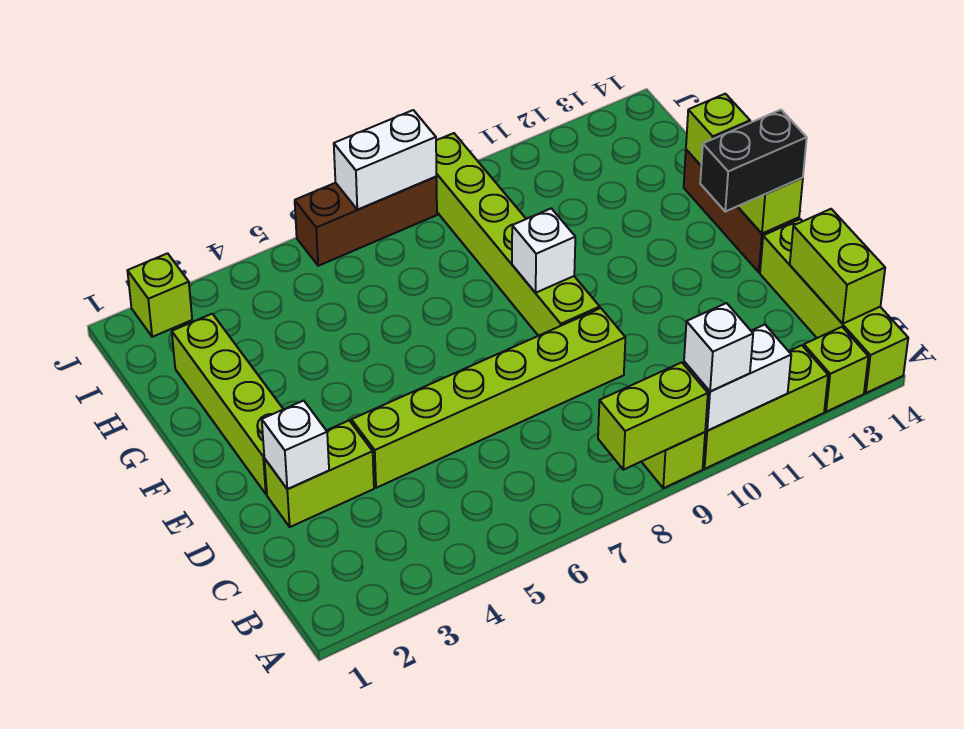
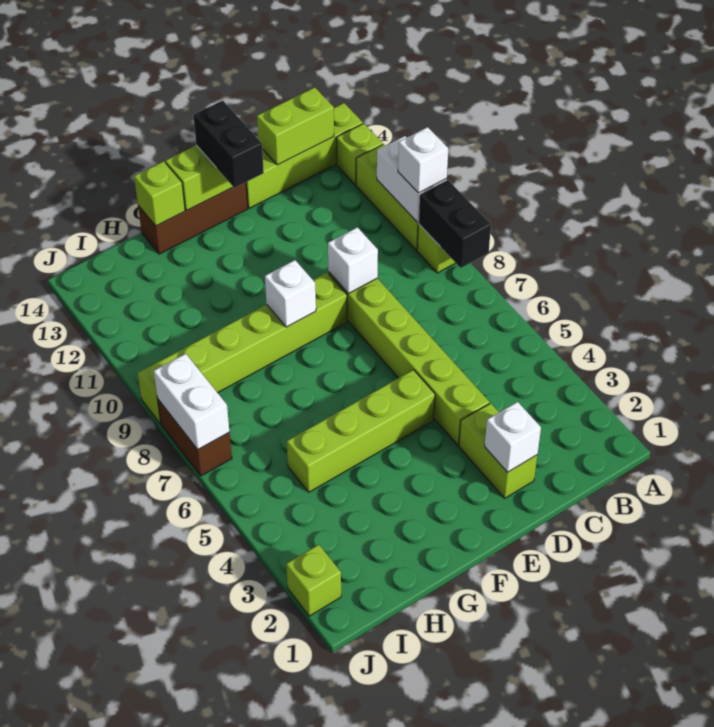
lime 1x2 brick [598,362,708,470] -> black 1x2 brick [418,180,491,268]
none -> white 1x1 brick [328,227,378,294]
lime 1x4 brick [172,314,283,494] -> lime 1x4 brick moved to [287,370,435,492]
brown 1x3 brick [295,177,437,266] -> brown 1x2 brick [158,400,232,476]

